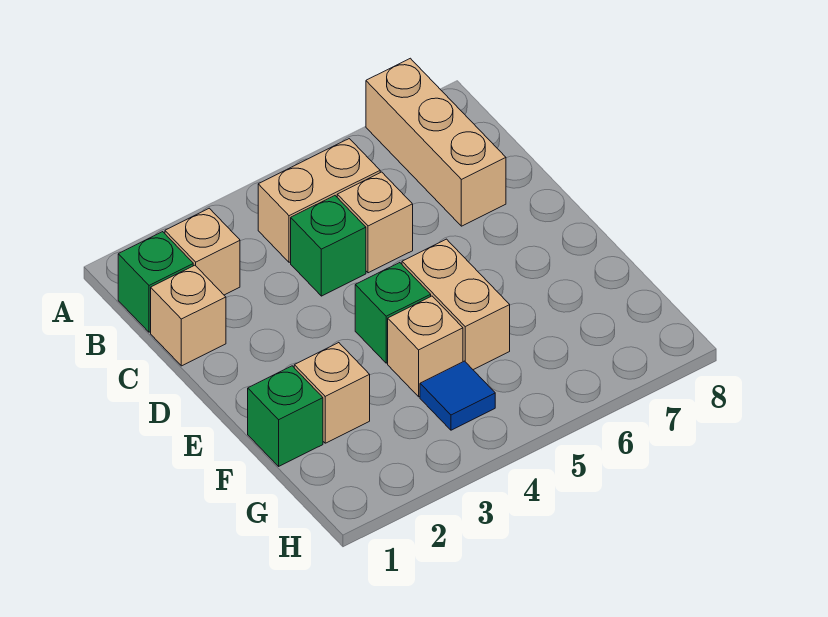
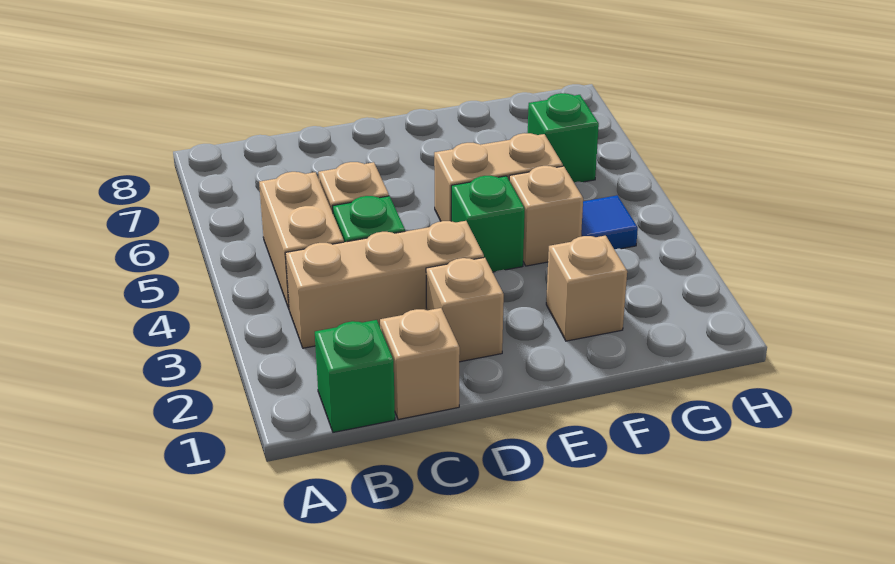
tan 1x3 brick [366,58,506,226] -> tan 1x3 brick moved to [285,221,484,348]
tan 1x1 brick [165,208,240,295] -> tan 1x1 brick moved to [426,257,504,362]
green 1x1 brick [248,366,323,466] -> green 1x1 brick moved to [528,93,599,182]

